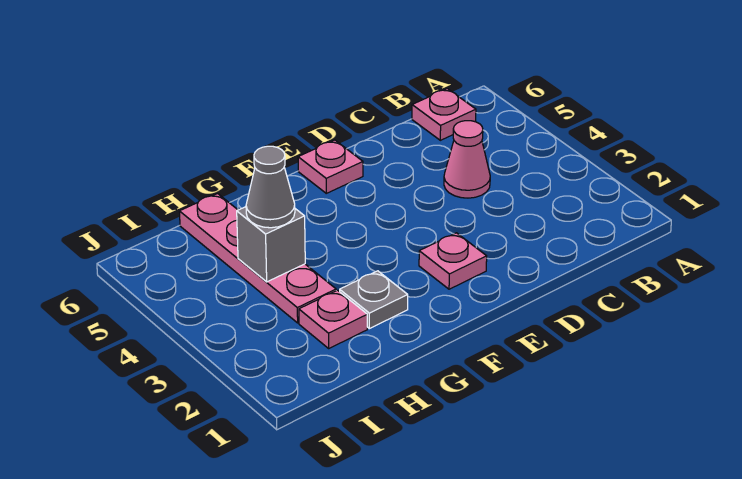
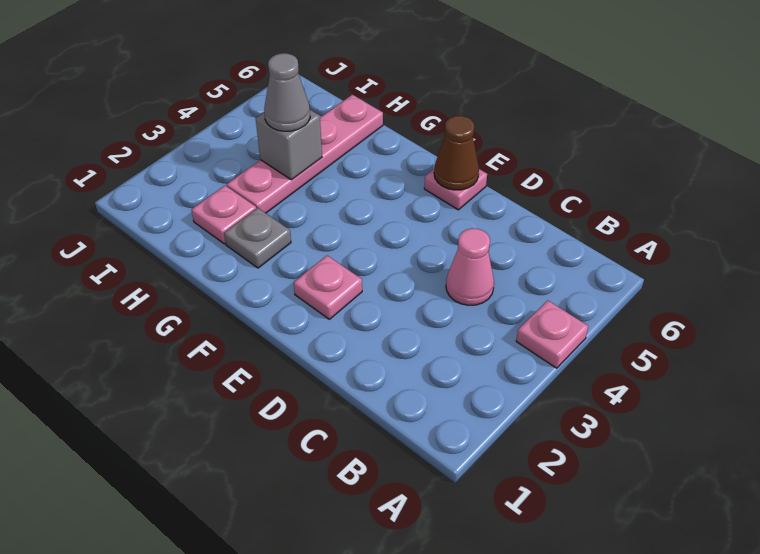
pink 1x1 plate [412,89,476,140] -> pink 1x1 plate moved to [516,301,588,368]
none -> brown 1x1 cone [434,116,479,190]

